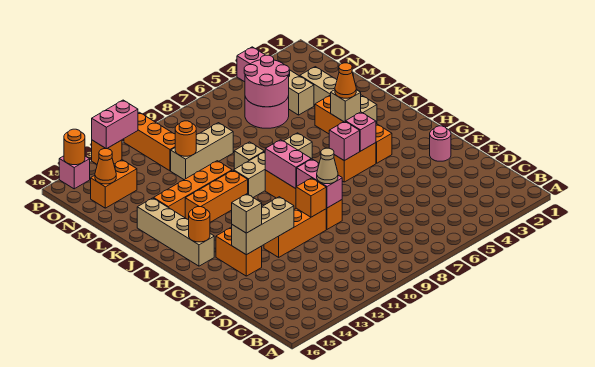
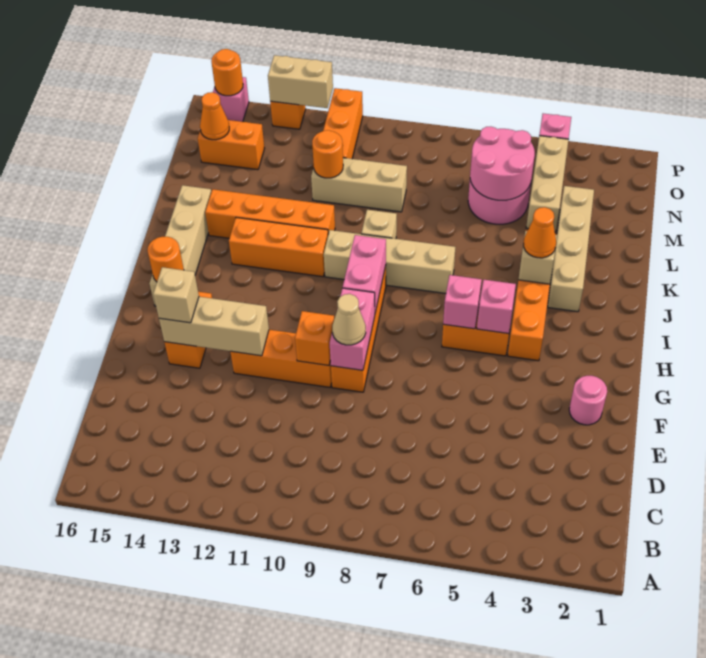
pink 1x2 brick [92,100,138,149] -> tan 1x2 brick [268,55,333,108]

